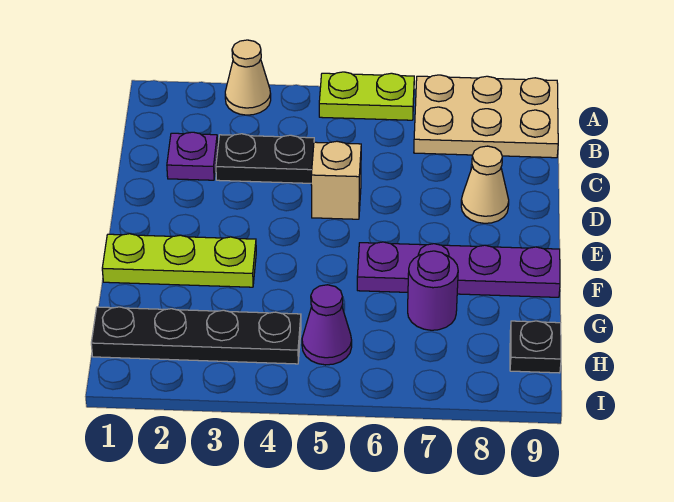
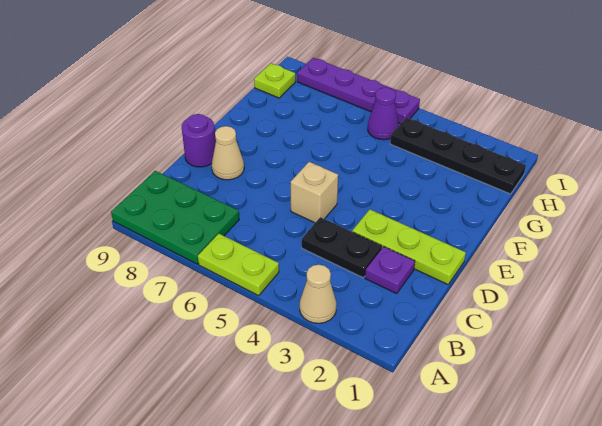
tan 2x3 plate [414,75,558,158] -> green 2x3 plate [111,171,239,264]
lime 1x3 plate [102,234,256,287] -> lime 1x3 plate moved to [352,210,466,284]
purple 1x4 plate [357,242,560,297] -> purple 1x4 plate moved to [297,58,420,124]
purple 1x1 round brick [408,251,458,330] -> purple 1x1 round brick moved to [182,114,216,167]
black 1x1 plate [510,321,561,373] -> lime 1x1 plate [254,63,295,98]

